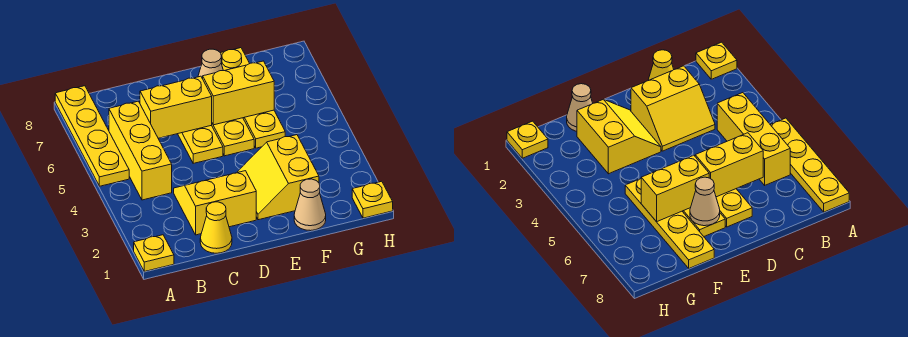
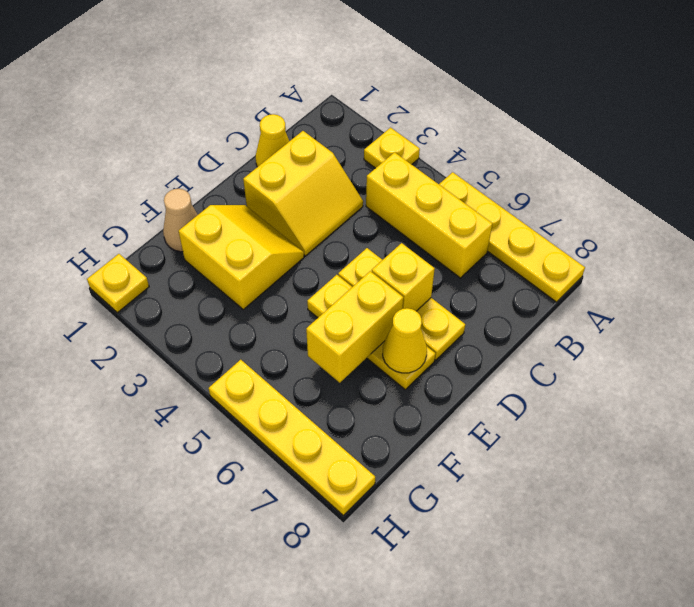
yellow 1x1 plate [134,235,174,271] -> yellow 1x1 plate moved to [364,128,420,168]
yellow 1x2 brick [140,76,212,138] -> yellow 1x1 brick [372,243,435,311]
tan 1x1 cone [198,49,223,79] -> yellow 1x1 cone [383,308,427,373]
yellow 1x4 plate [221,48,285,148] -> yellow 1x4 plate moved to [209,360,375,515]

